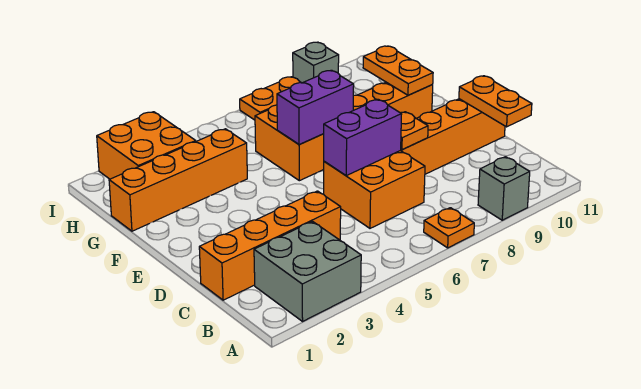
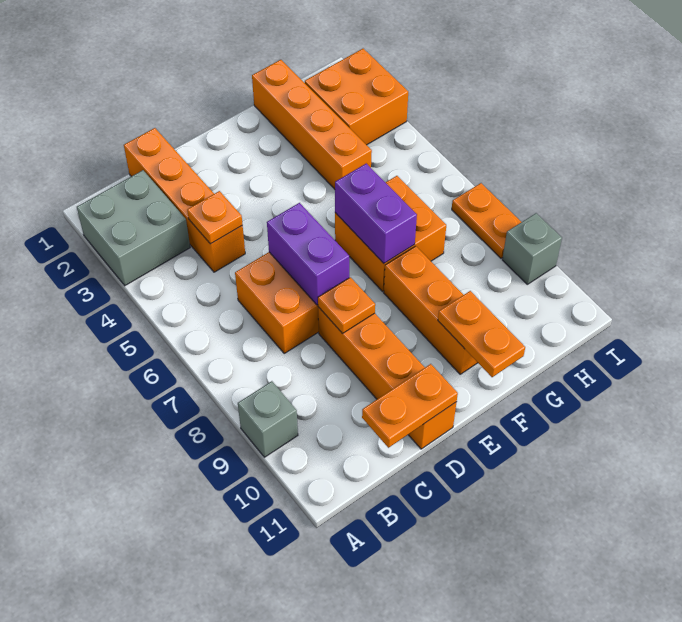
orange 1x1 plate [424,208,474,248] -> orange 1x1 plate moved to [187,191,242,244]
orange 1x2 plate [363,46,433,95] -> orange 1x2 plate turned to [438,291,525,377]

